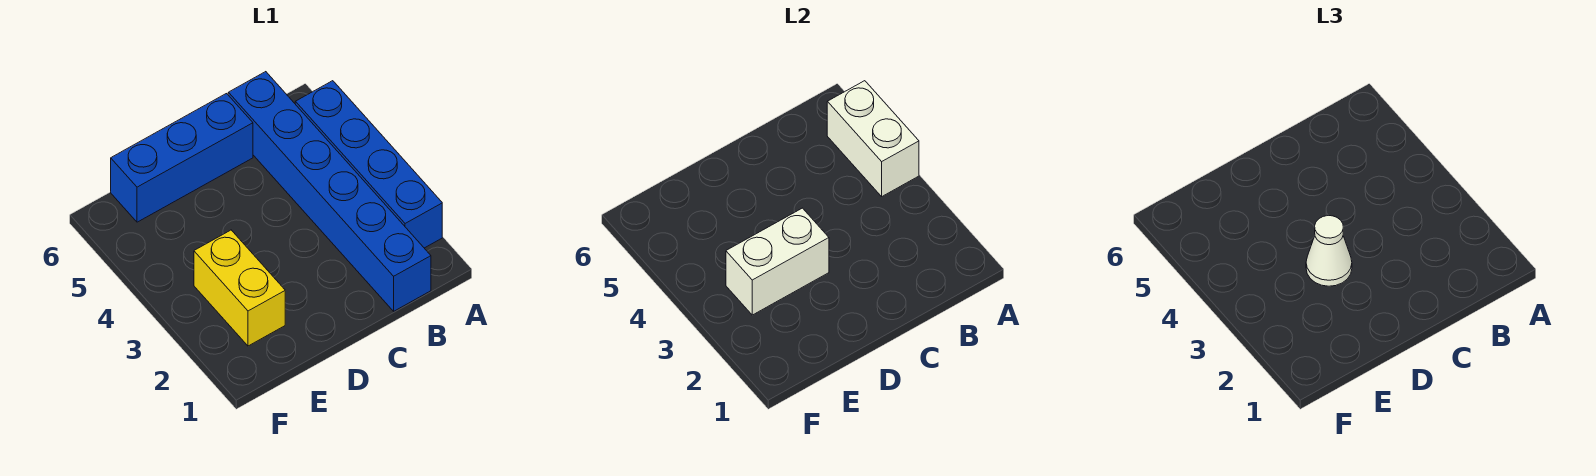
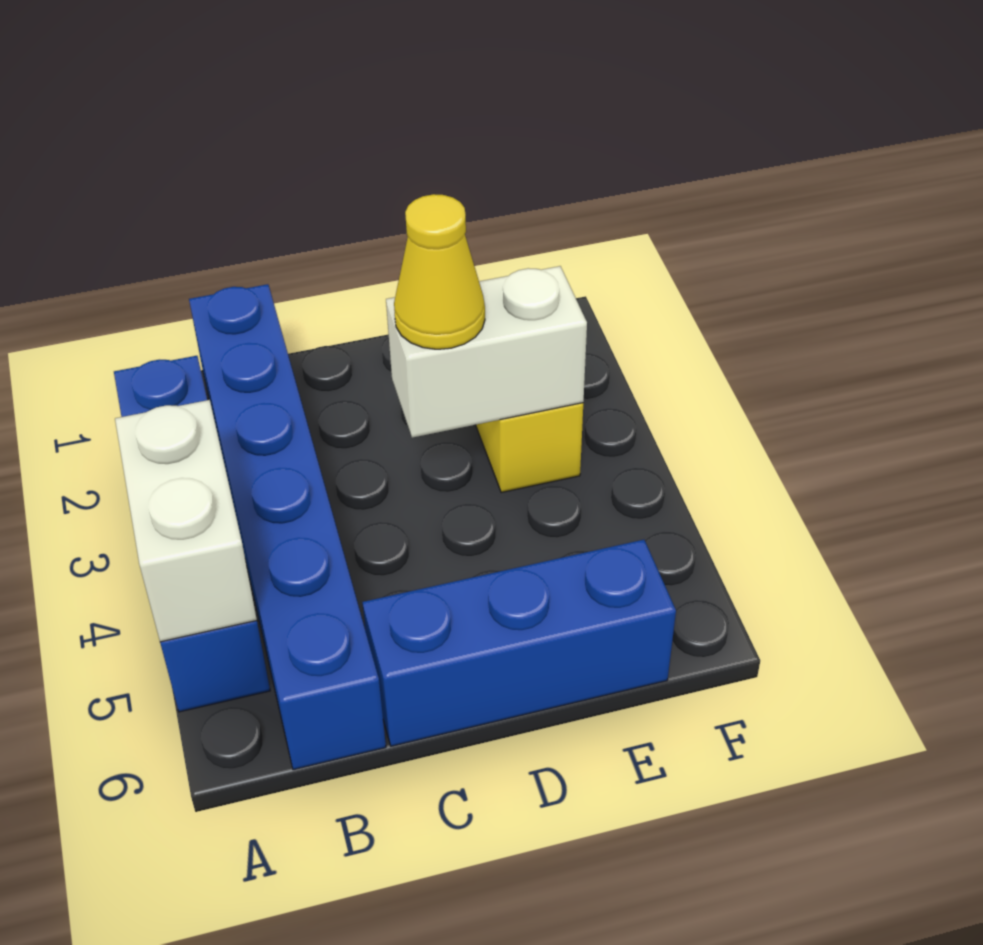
white 1x1 cone [1306,216,1352,286] -> yellow 1x1 cone [394,194,485,349]

